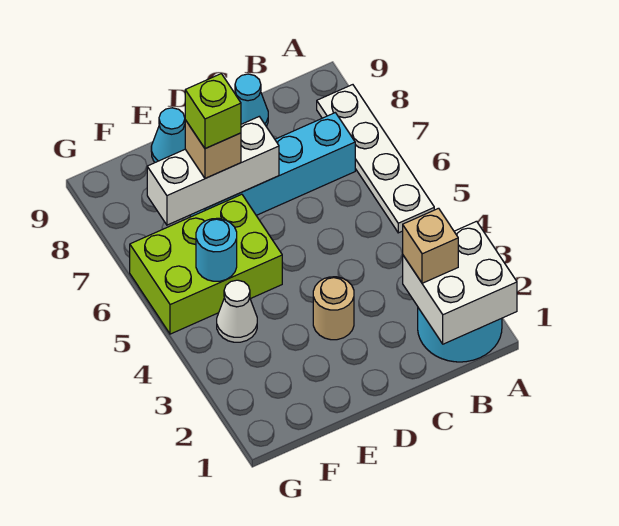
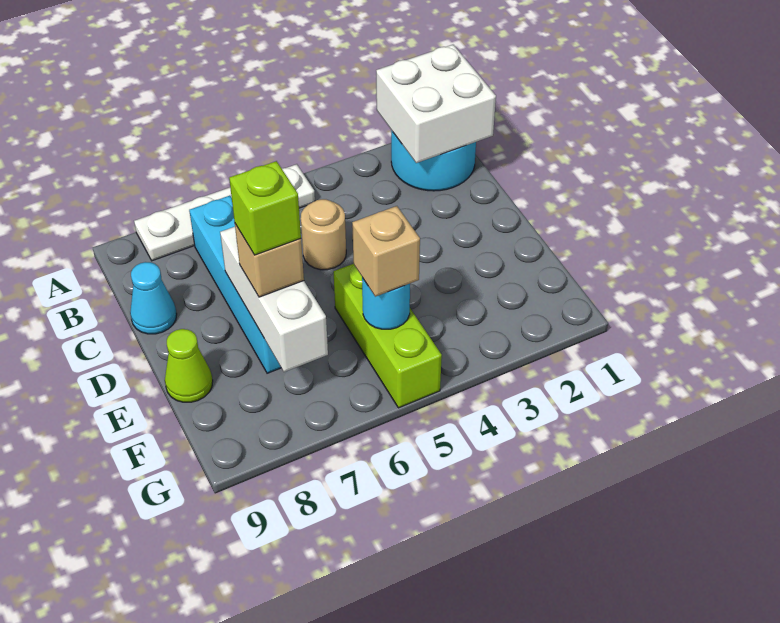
tan 1x1 brick [403,208,458,283] -> tan 1x1 brick moved to [352,206,420,297]
tan 1x1 round brick [313,277,354,340] -> tan 1x1 round brick moved to [301,199,346,270]
lime 2x3 brick [130,194,282,334] -> lime 1x3 brick [334,264,442,408]
cyan 1x1 cone [151,108,185,162] -> lime 1x1 cone [165,329,213,402]
white 1x1 cone [217,280,257,342] -> none

